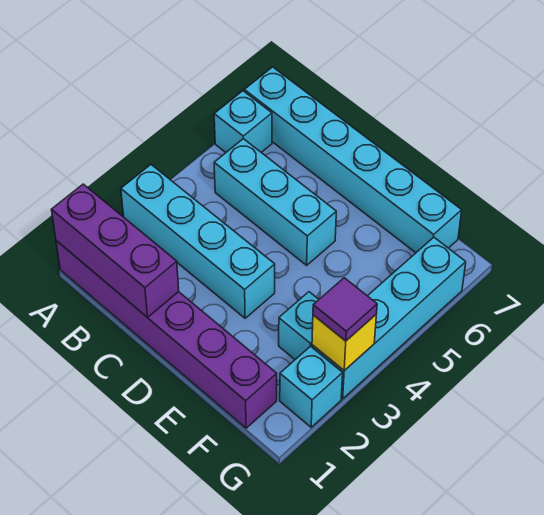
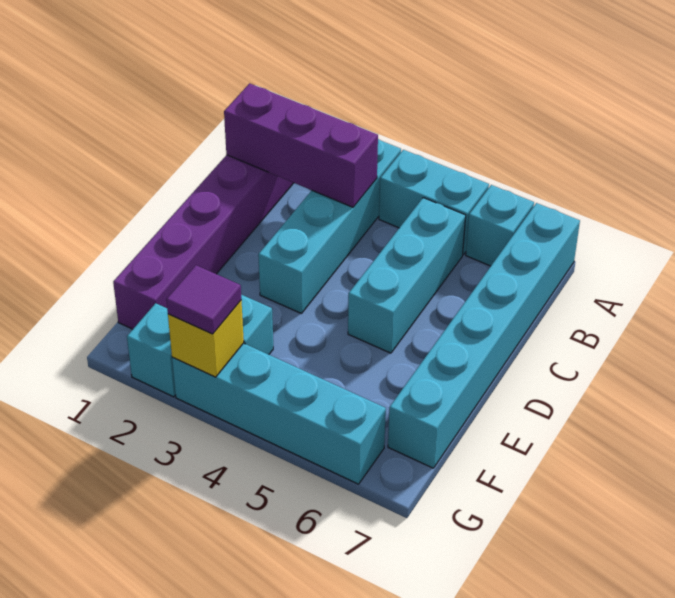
purple 1x3 brick [51,184,179,318] -> purple 1x3 brick turned to [224,83,378,207]
none -> cyan 1x2 brick [379,150,489,255]

